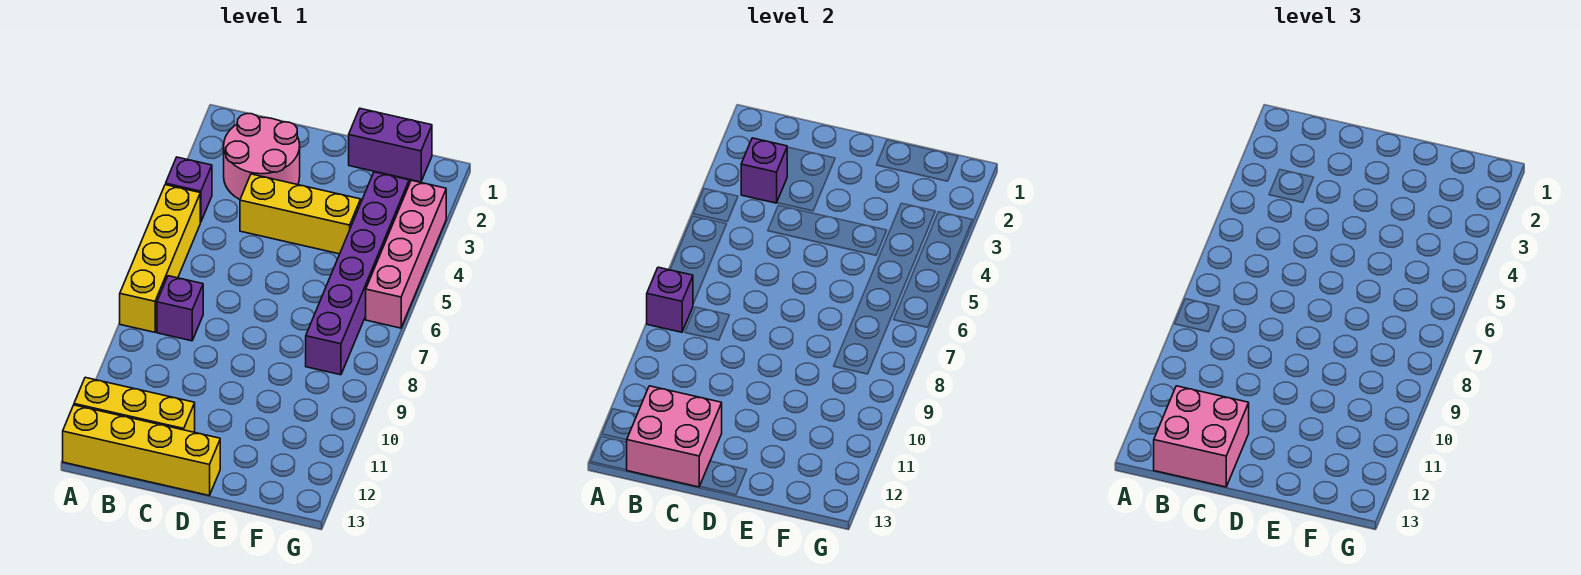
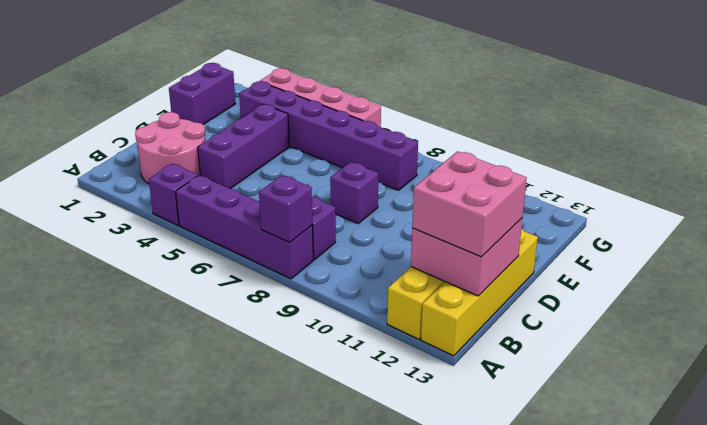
yellow 1x4 brick [120,185,200,332] -> purple 1x4 brick [176,175,313,279]
purple 1x1 brick [741,138,787,203] -> purple 1x1 brick moved to [330,162,378,224]
yellow 1x3 brick [240,174,361,254] -> purple 1x3 brick [198,104,289,189]

